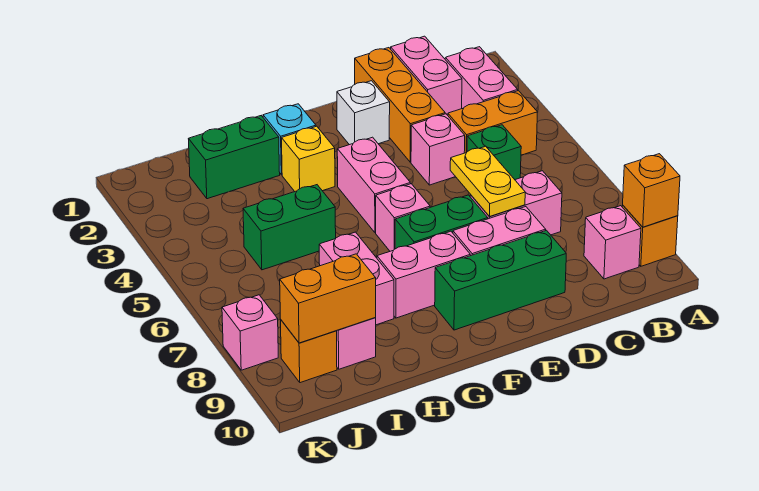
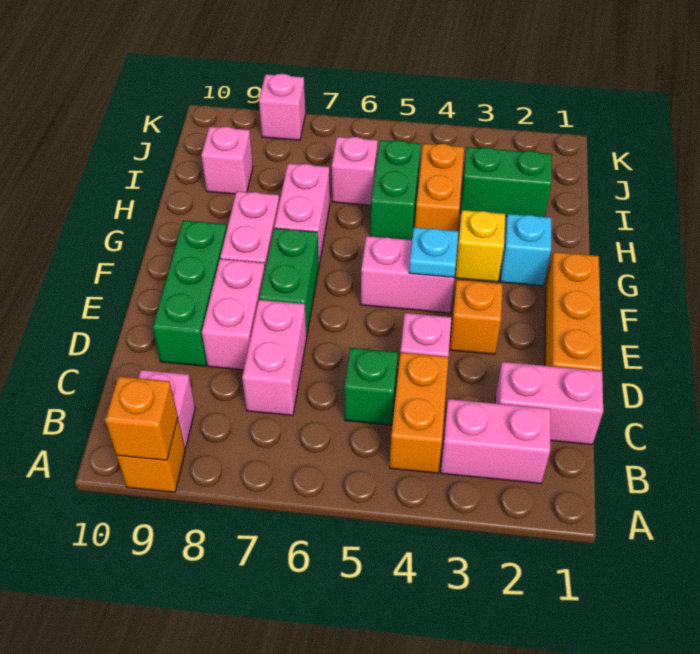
orange 1x3 brick [355,48,445,162] -> orange 1x3 brick turned to [545,252,602,371]
yellow 1x2 plate [450,146,525,217] -> none
white 1x1 brick [337,81,390,145] -> none
none -> cyan 1x1 plate [409,227,458,277]
pink 1x1 brick [376,184,430,251] -> pink 1x1 brick moved to [332,137,378,205]
green 1x2 brick [189,116,280,199] -> green 1x2 brick turned to [460,147,552,217]
pink 1x2 brick [319,232,394,325] -> pink 1x2 brick turned to [274,164,330,264]
orange 1x2 brick [280,254,376,343] -> orange 1x2 brick moved to [415,144,464,231]
orange 1x1 brick [281,320,337,383] -> orange 1x1 brick moved to [450,280,503,354]

